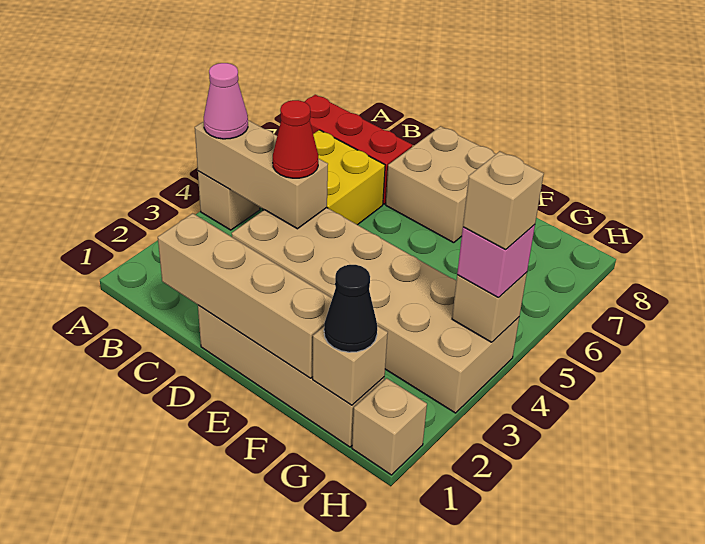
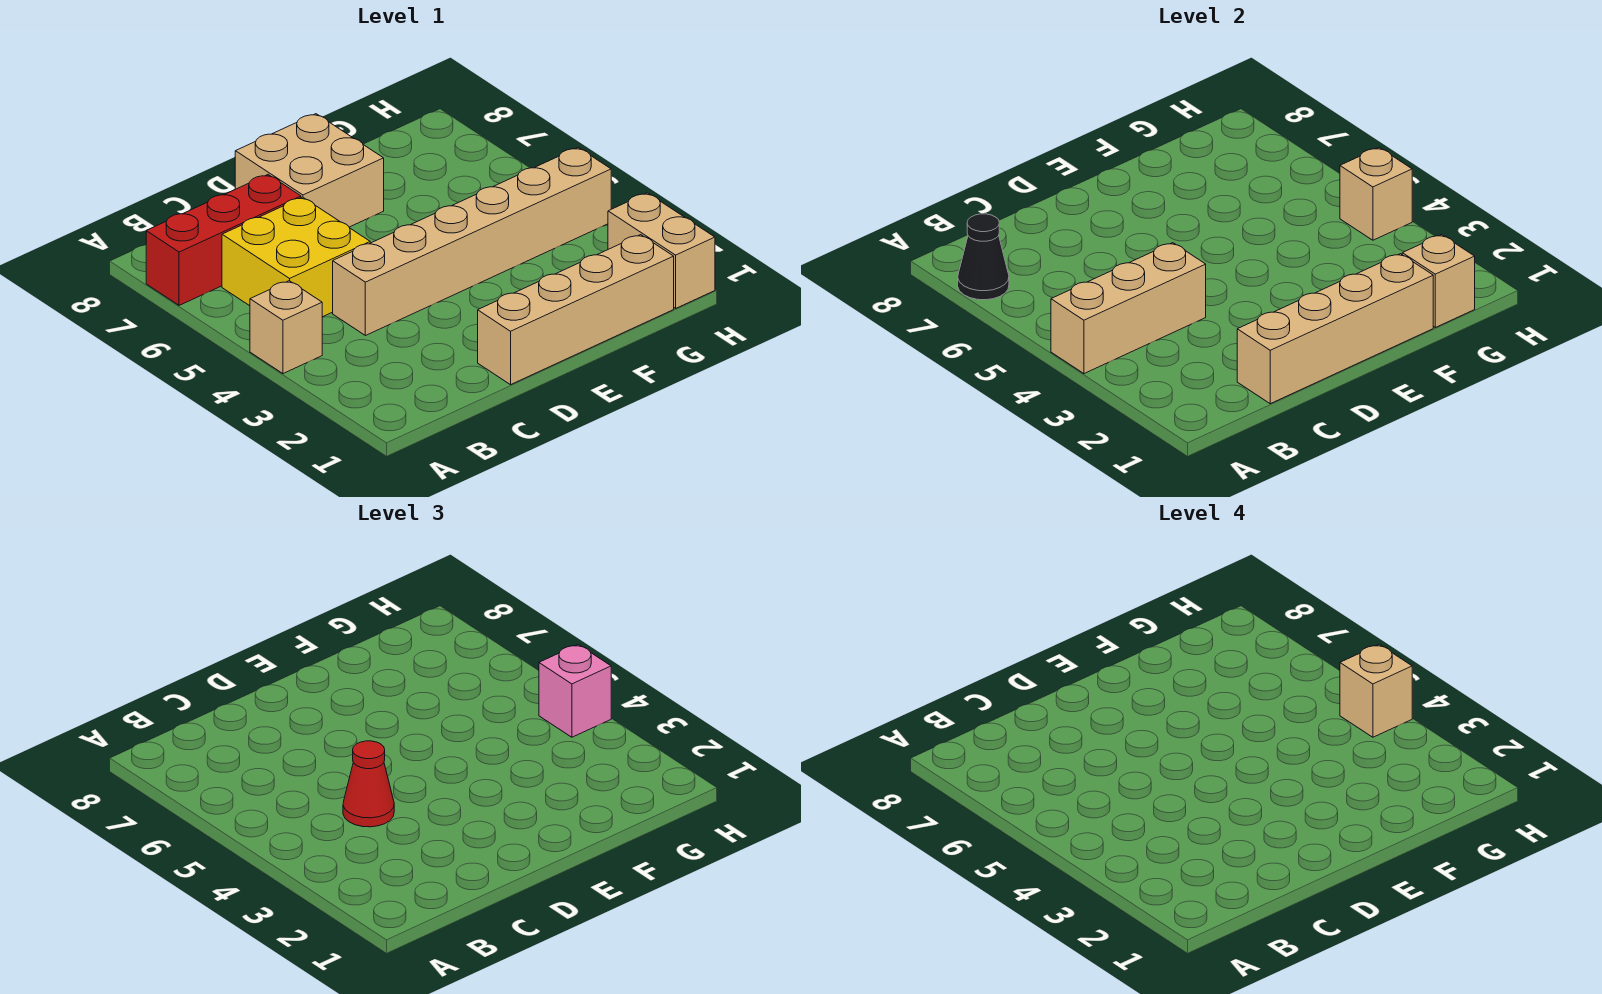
pink 1x1 cone [204,63,248,139] -> none
tan 2x6 brick [232,208,519,413] -> tan 1x6 brick [333,147,611,336]
black 1x1 cone [324,265,377,352] -> black 1x1 cone moved to [958,214,1009,300]
tan 1x1 brick [352,378,427,475] -> tan 1x2 brick [608,193,715,308]

